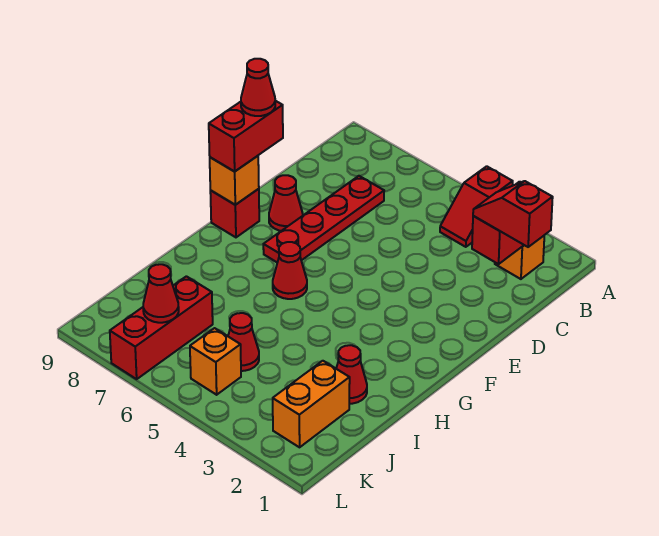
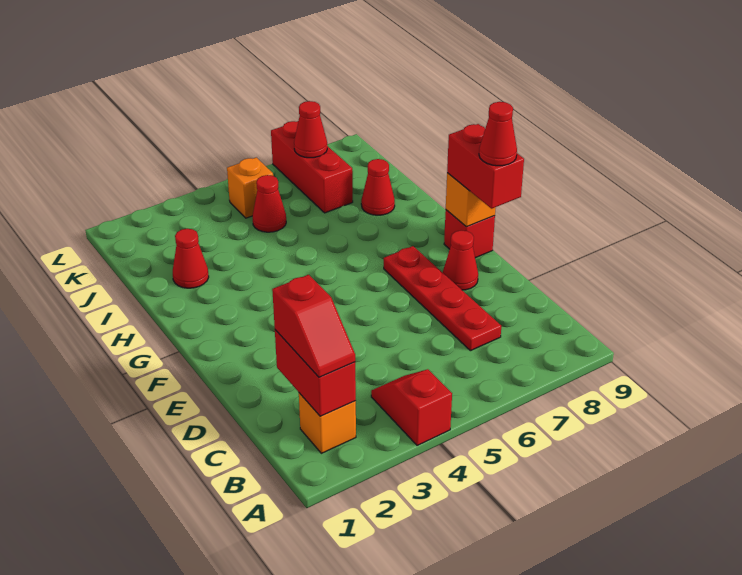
red 1x2 slope [473,181,553,247] -> red 1x2 slope turned to [272,275,355,377]
red 1x1 cone [273,242,307,299] -> red 1x1 cone moved to [361,159,395,215]
orange 1x2 brick [273,361,350,447] -> none

